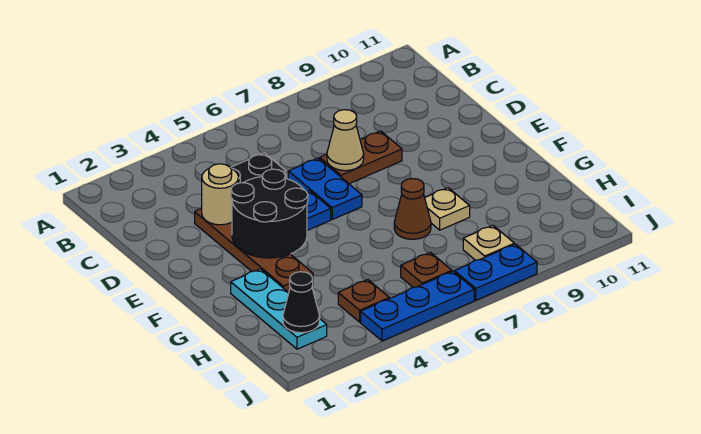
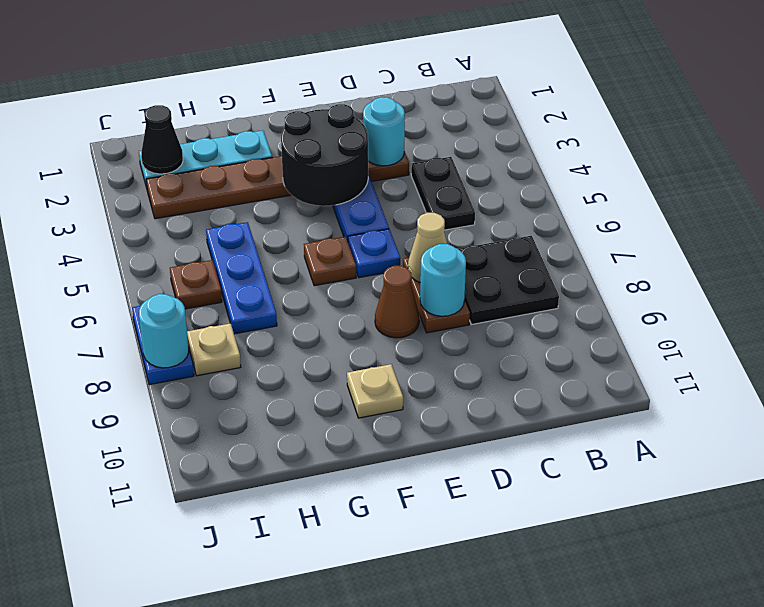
none -> black 2x2 plate [459,236,559,324]
brown 1x4 plate [195,209,313,292] -> brown 1x6 plate [146,152,409,219]
tan 1x1 round brick [202,164,238,225] -> cyan 1x1 round brick [363,97,405,166]
blue 1x2 plate [288,158,362,219] -> blue 1x1 plate [348,229,400,278]
none -> cyan 1x1 round brick [420,244,466,316]
brown 1x1 cone [394,179,431,239] -> brown 1x1 cone moved to [375,266,419,338]
tan 1x1 plate [425,188,470,230] -> tan 1x1 plate moved to [347,364,403,418]
brown 1x1 plate [338,280,389,322] -> brown 1x1 plate moved to [304,237,356,286]
blue 1x3 plate [361,271,474,341] -> blue 1x3 plate moved to [206,222,277,334]
none -> cyan 1x1 round brick [139,294,189,368]

